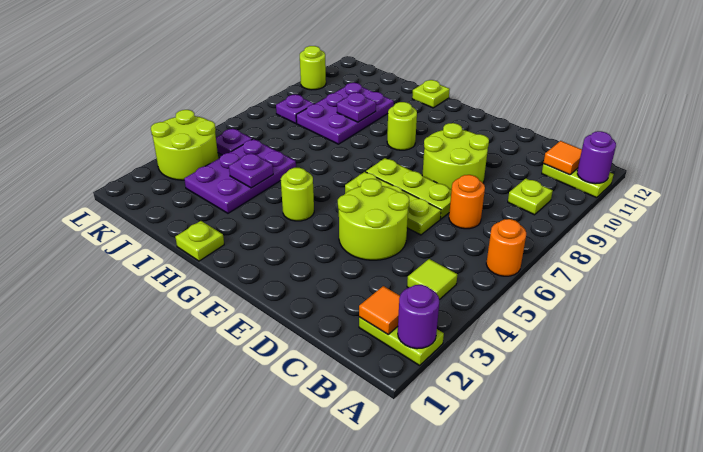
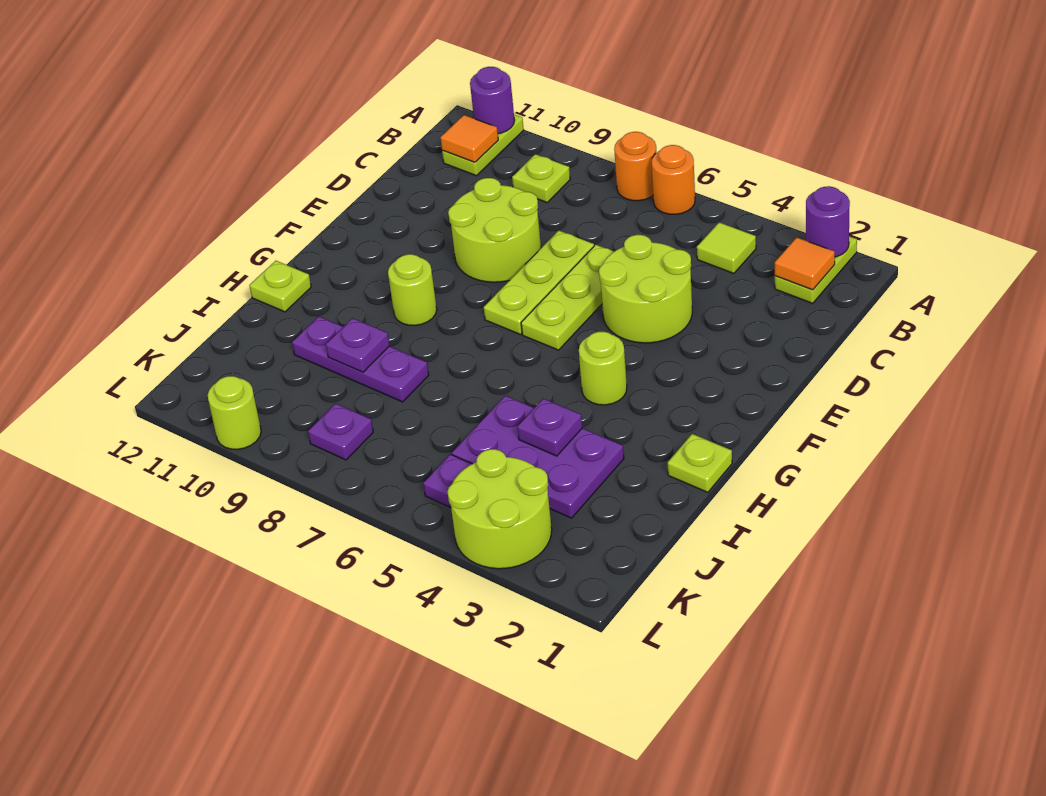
orange 1x1 round brick [449,175,485,229] -> orange 1x1 round brick moved to [614,132,656,201]
purple 2x3 plate [296,83,394,144] -> purple 1x3 plate [292,316,429,402]

